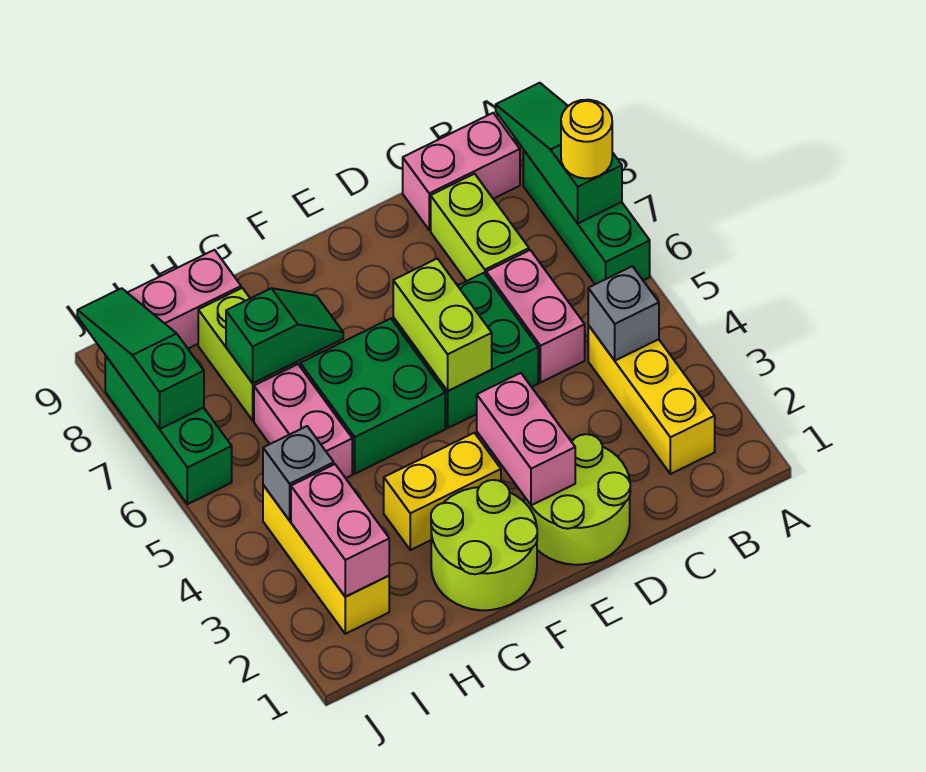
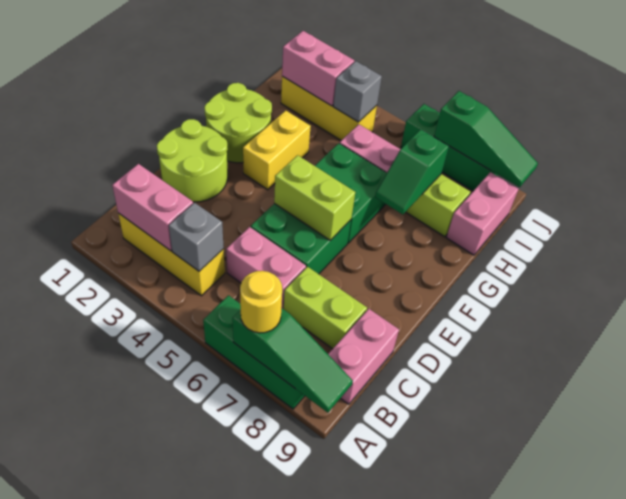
pink 1x2 brick [477,373,575,505] -> pink 1x2 brick moved to [112,164,193,251]

